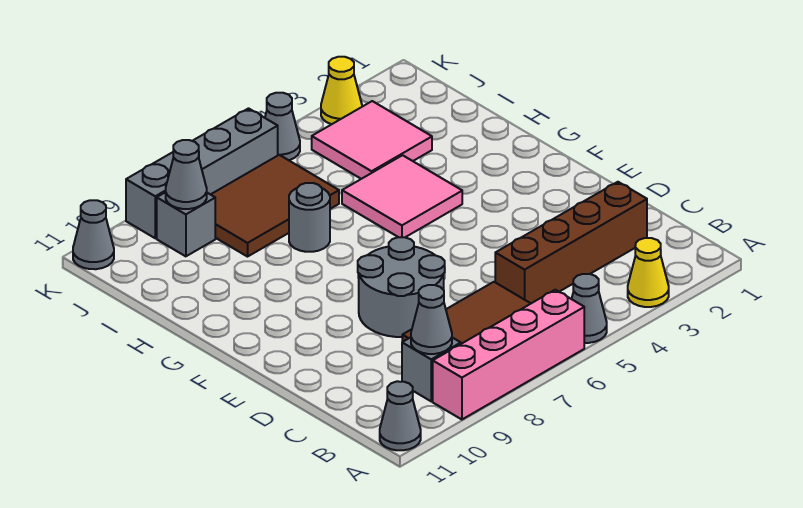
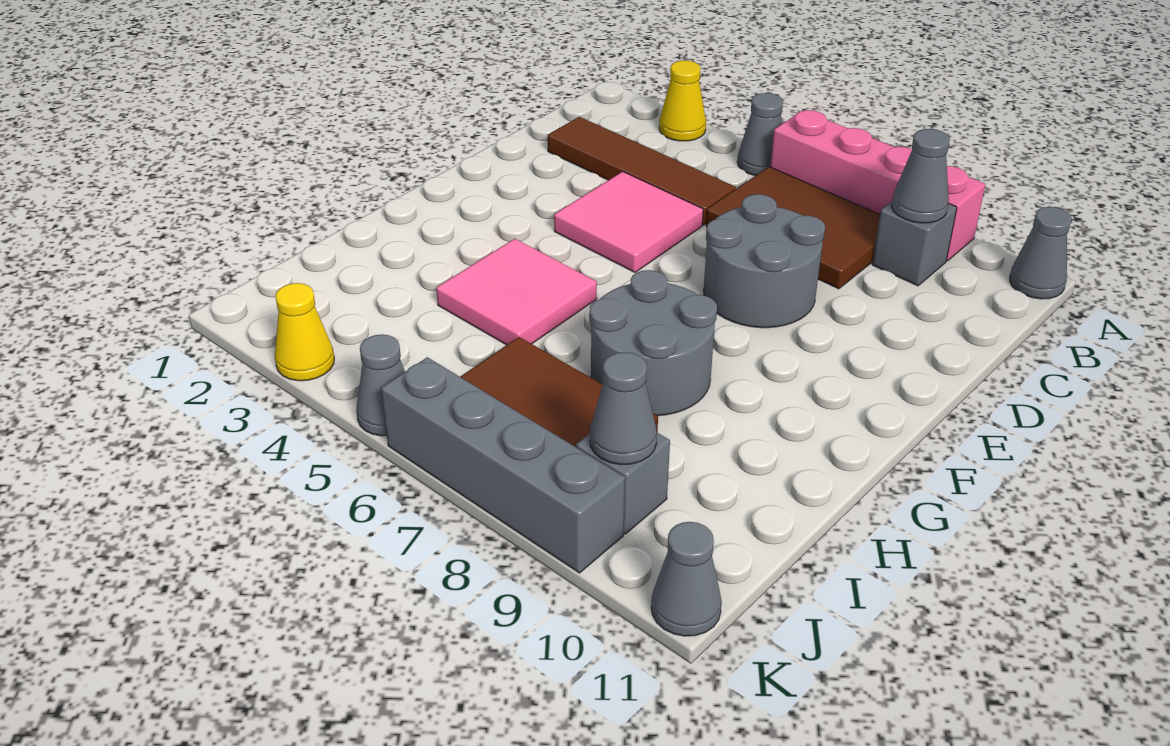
brown 1x4 brick [495,182,647,303] -> brown 1x4 tile [548,117,736,225]
grey 1x1 round brick [289,183,330,252] -> grey 2x2 round brick [589,270,717,416]
pink 2x2 tile [312,101,432,179] -> pink 2x2 tile moved to [554,172,703,272]

